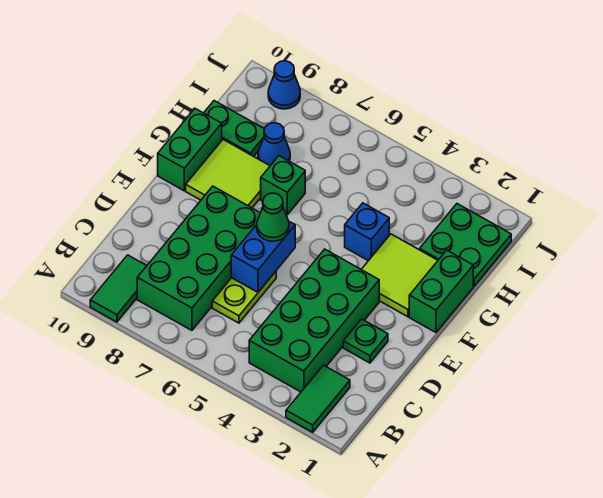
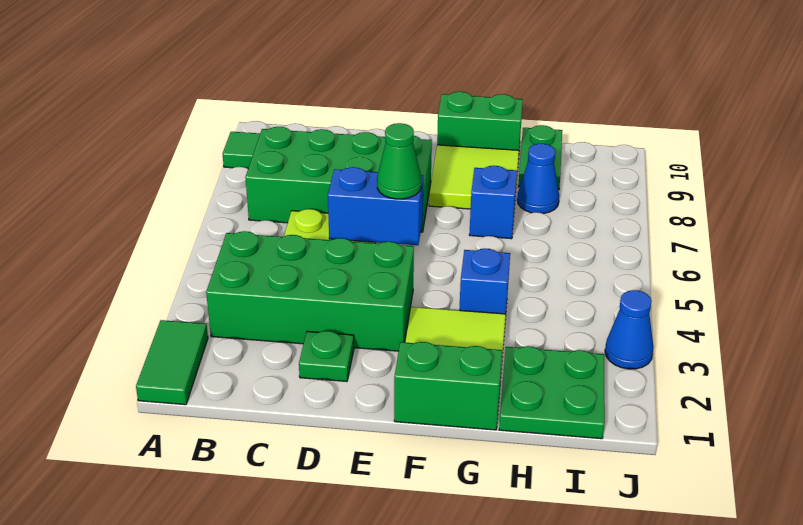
green 1x2 tile [286,365,350,432] -> green 1x2 tile turned to [136,320,208,405]
green 1x1 brick [261,156,305,215] -> blue 1x1 brick [469,166,517,239]
blue 1x1 cone [268,61,300,109] -> blue 1x1 cone moved to [605,290,654,369]

